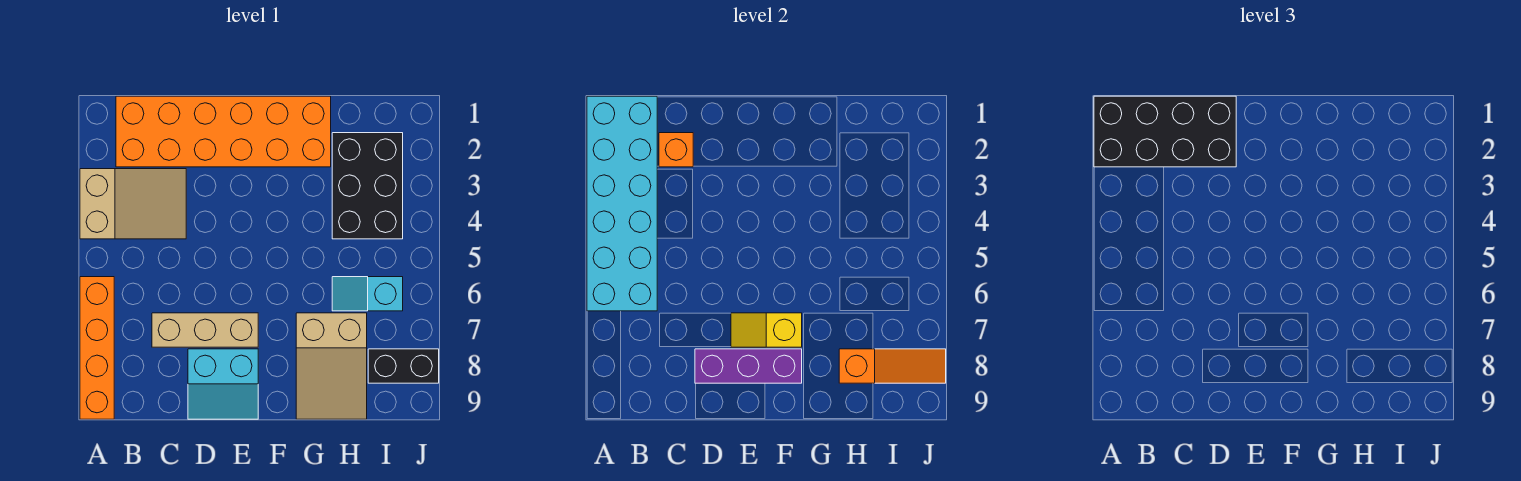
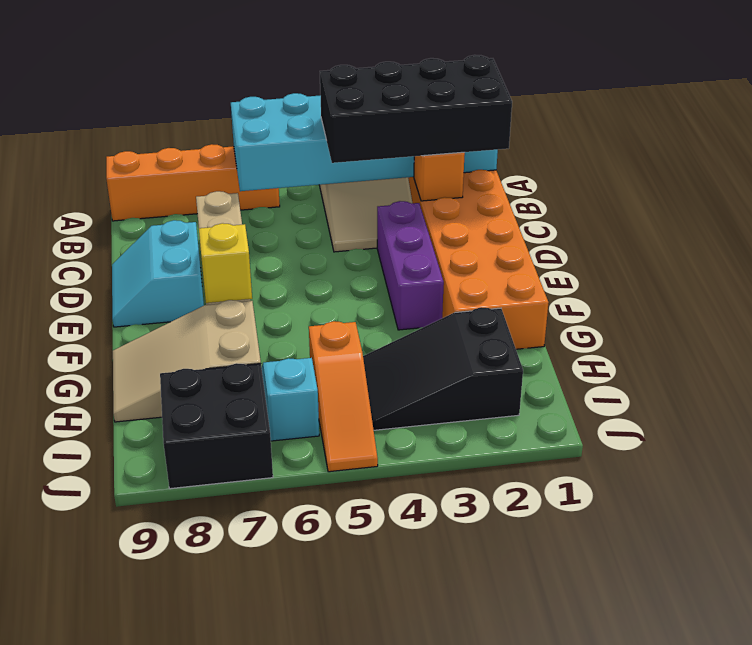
black 2x4 brick [1094,96,1236,167] -> black 2x4 brick turned to [320,55,512,163]
purple 1x3 brick [695,349,802,383] -> purple 1x3 brick moved to [377,201,444,330]
black 2x3 brick [332,133,403,239] -> black 2x3 slope [363,307,523,430]
orange 1x3 slope [839,349,946,383] -> orange 1x3 slope moved to [309,321,378,472]
black 1x2 brick [368,349,439,383] -> black 2x2 brick [160,363,273,489]

